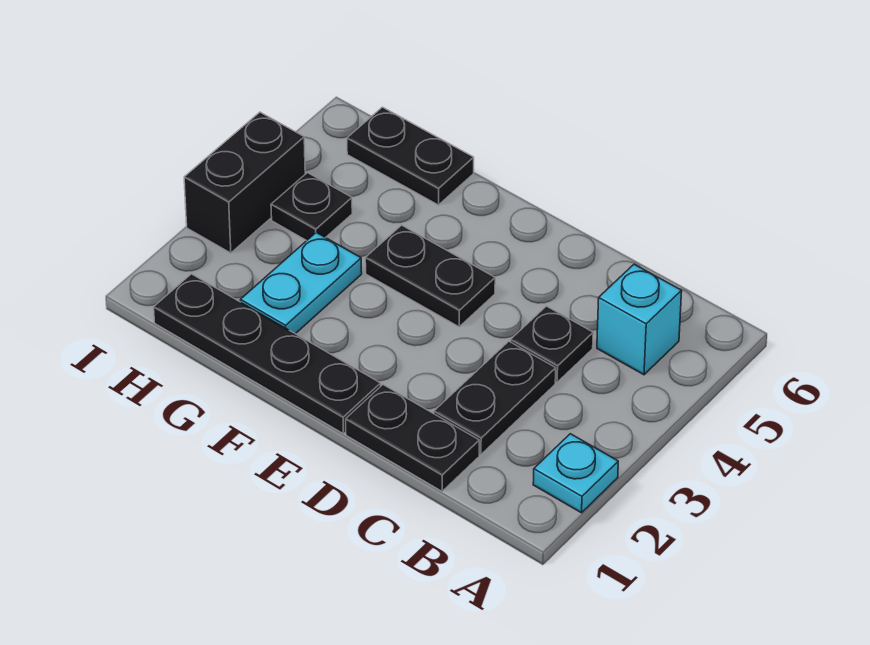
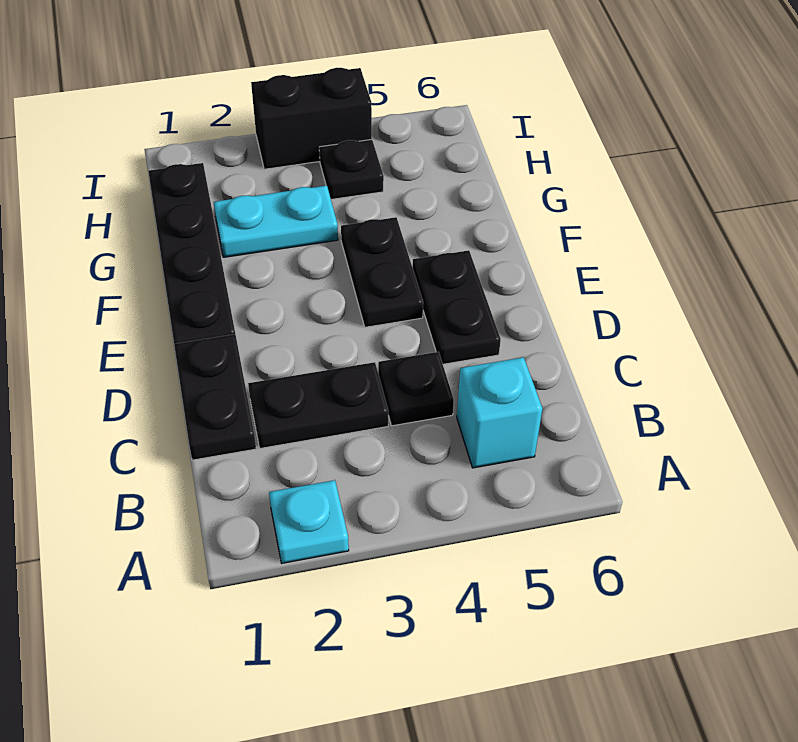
black 1x2 plate [347,107,474,205] -> black 1x2 plate moved to [413,250,501,364]

